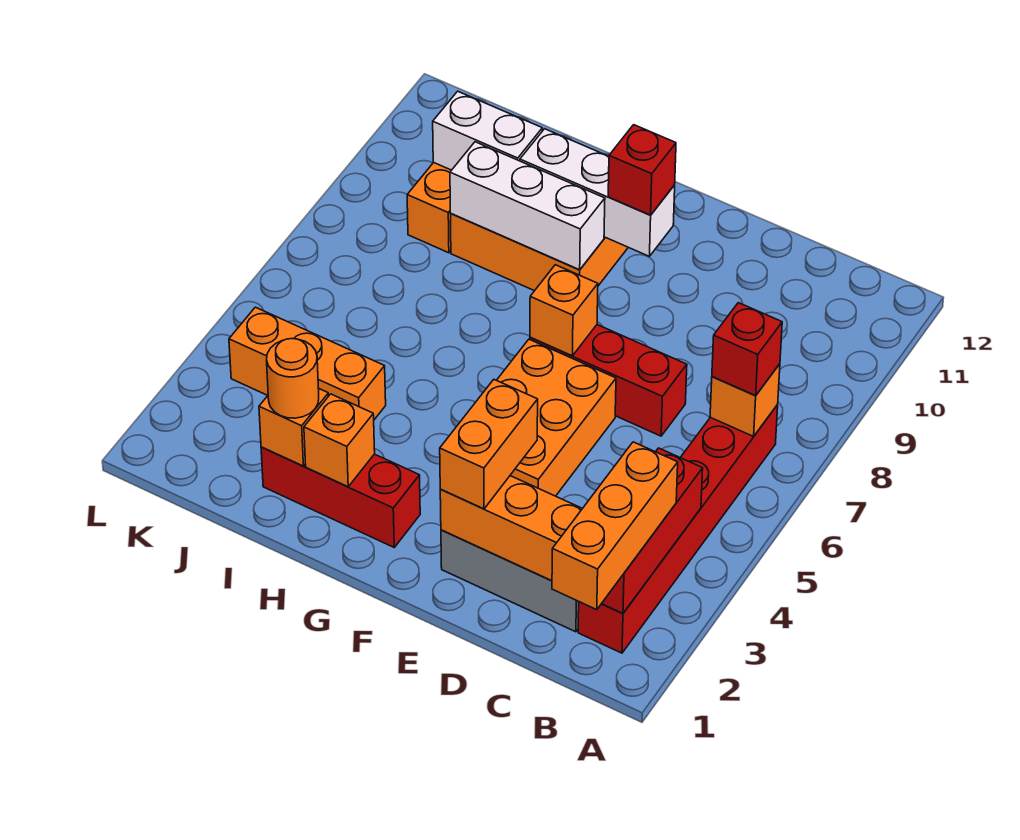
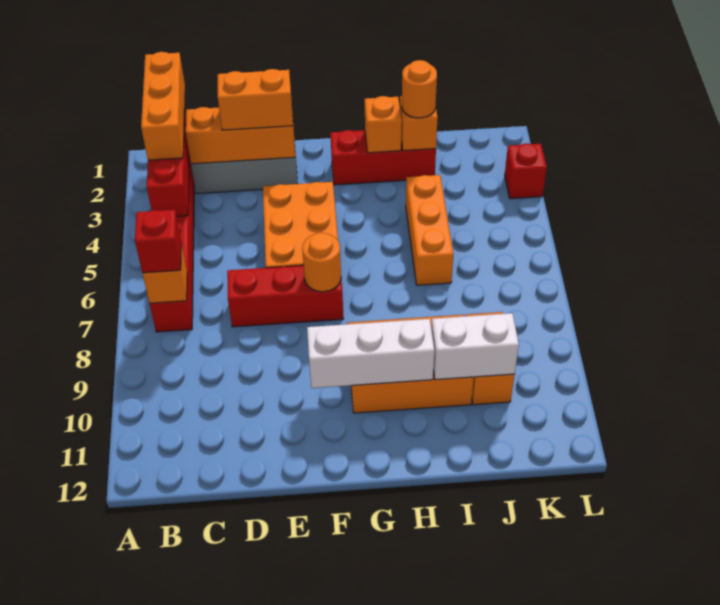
orange 1x2 brick [440,380,538,509] -> orange 1x2 brick turned to [218,69,293,130]
orange 1x1 brick [530,265,598,356] -> orange 1x1 round brick [302,233,341,292]
red 1x1 brick [608,125,676,215] -> red 1x1 brick moved to [505,143,547,199]
white 1x3 brick [450,142,605,270] -> none
orange 1x3 brick [229,307,386,420] -> orange 1x3 brick turned to [406,175,453,285]

